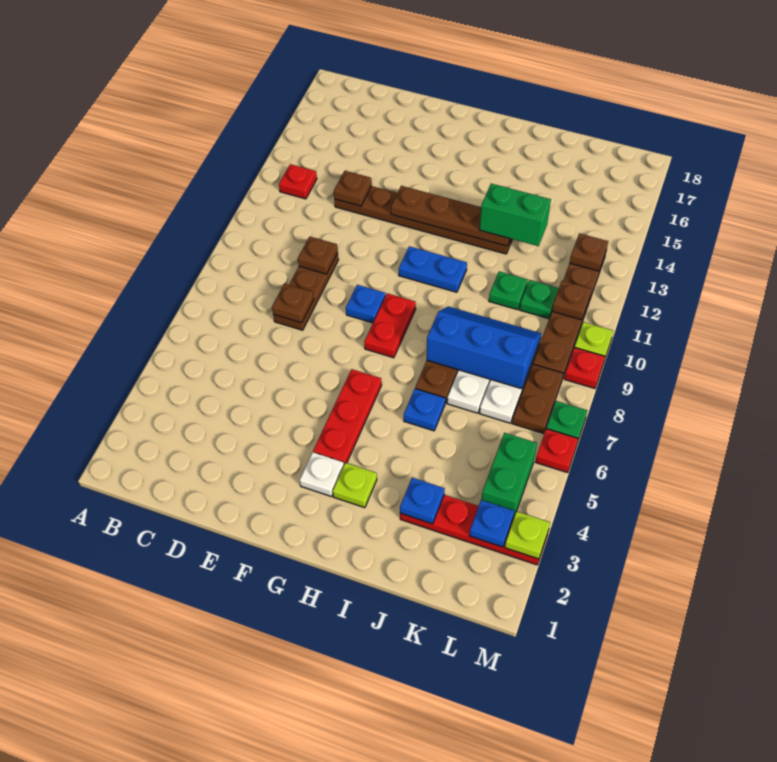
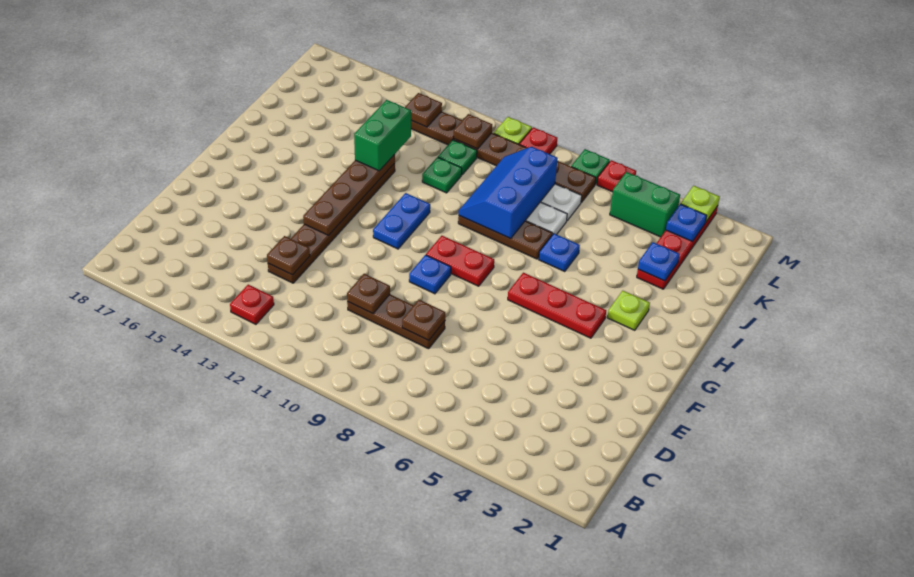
white 1x1 plate [300,452,344,497] -> none

